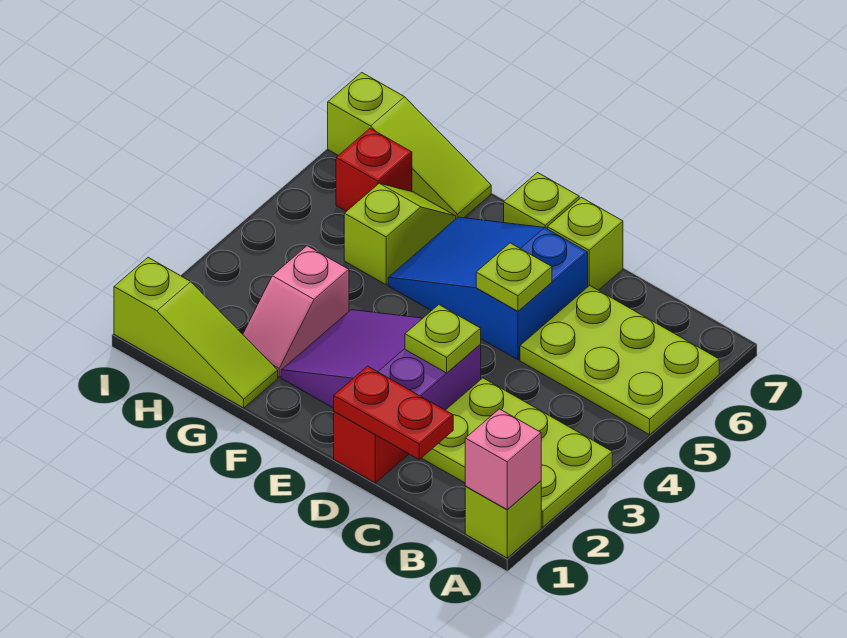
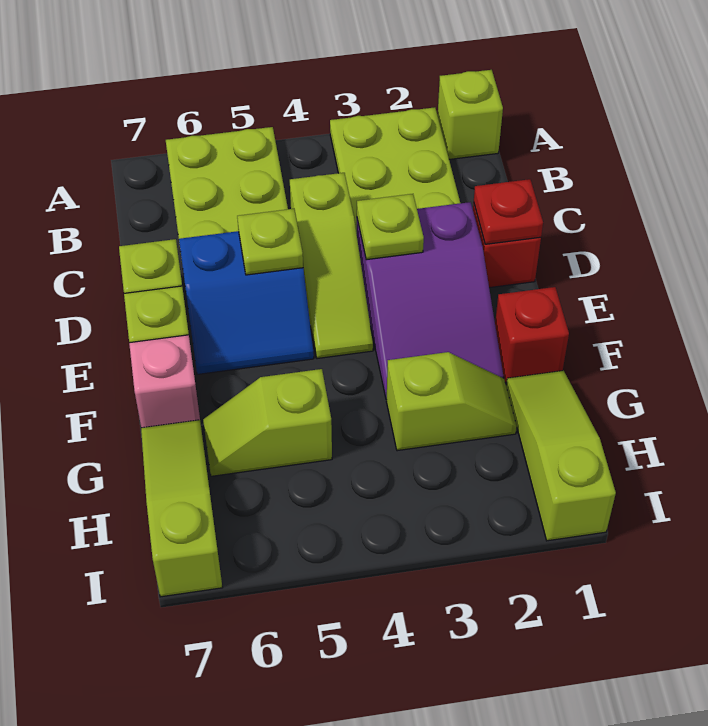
pink 1x1 brick [465,409,541,510] -> pink 1x1 brick moved to [129,335,200,428]
red 1x2 plate [334,366,453,459] -> red 1x1 plate [474,179,543,244]
none -> lime 1x3 slope [290,173,373,359]
blue 2x3 slope [388,217,588,360] -> blue 2x2 slope [179,231,314,374]
pink 1x2 slope [243,246,349,377] -> lime 1x2 slope [386,352,517,451]
red 1x1 brick [336,128,412,211] -> red 1x1 brick moved to [495,287,569,383]

